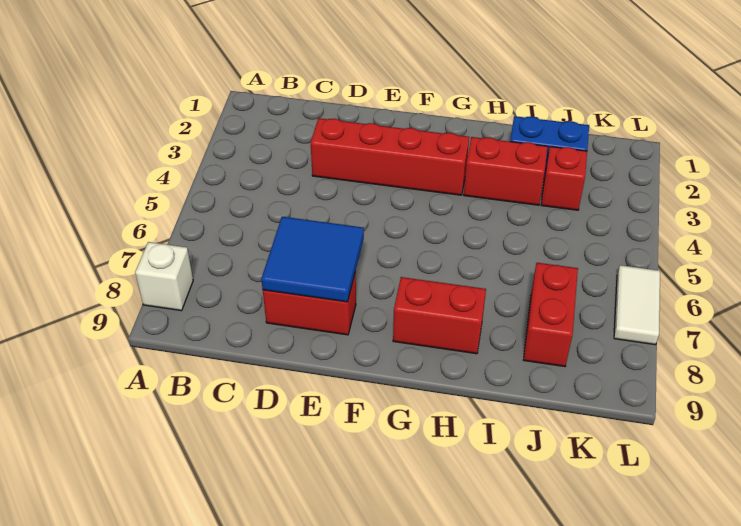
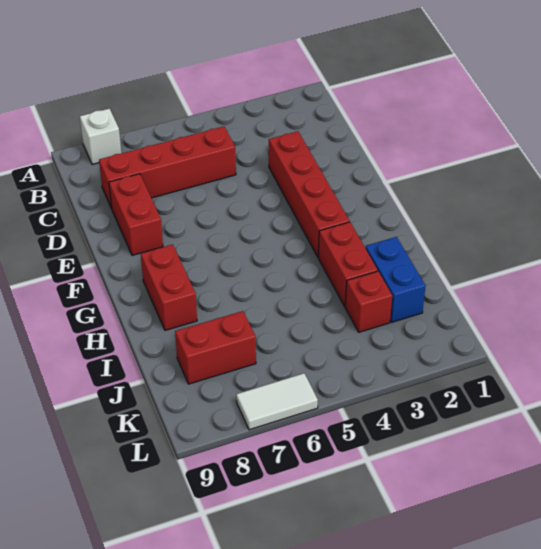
none -> red 1x4 brick [99,126,236,208]
blue 2x2 tile [261,217,364,302] -> none

